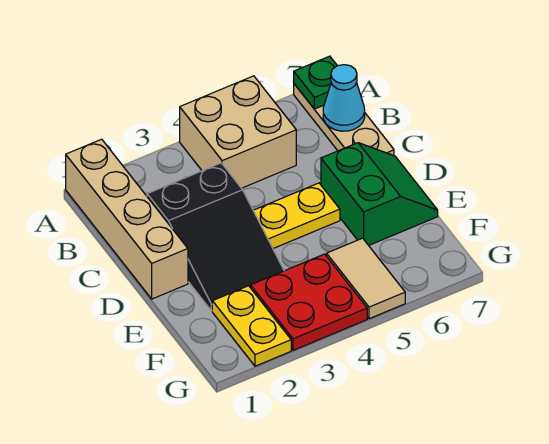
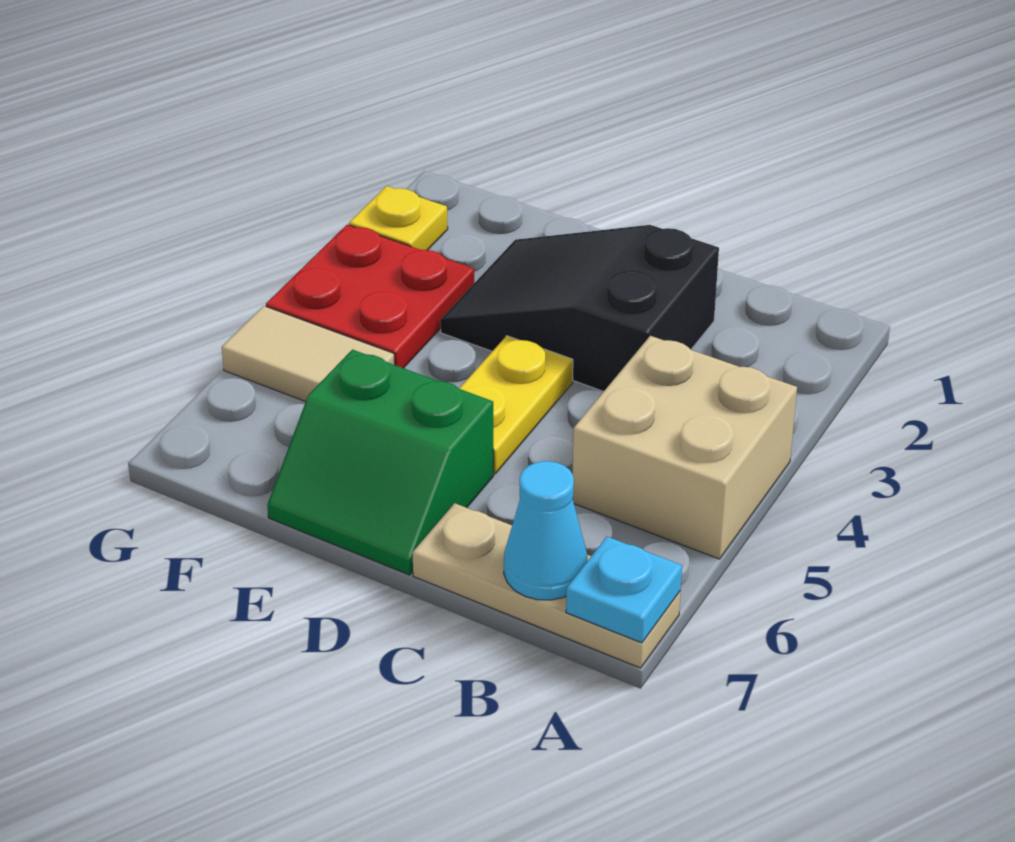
tan 1x4 brick [66,139,188,299] -> none
green 1x1 plate [294,56,337,109] -> cyan 1x1 plate [566,537,682,643]
yellow 1x2 plate [212,286,291,366] -> yellow 1x1 plate [349,186,448,250]

